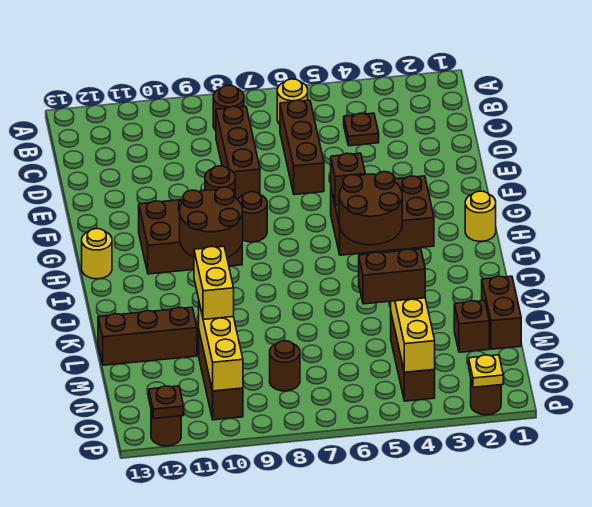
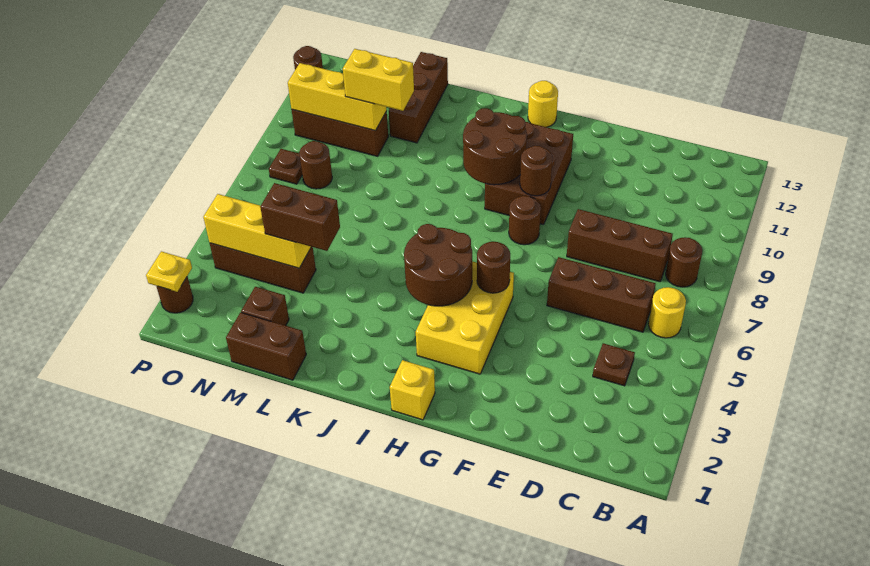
brown 2x3 brick [331,176,434,255] -> yellow 2x3 brick [416,261,514,374]
brown 1x1 brick [331,153,365,205] -> brown 1x1 round brick [477,242,510,293]
yellow 1x1 round brick [465,191,496,241] -> yellow 1x1 brick [390,360,435,420]
brown 1x2 brick [359,249,425,304] -> brown 1x2 brick turned to [260,183,340,251]
brown 1x1 plate [149,386,184,418] -> brown 1x1 plate moved to [269,149,302,184]

